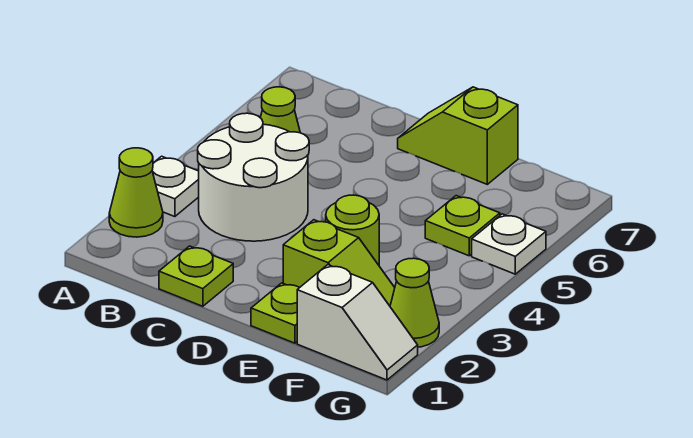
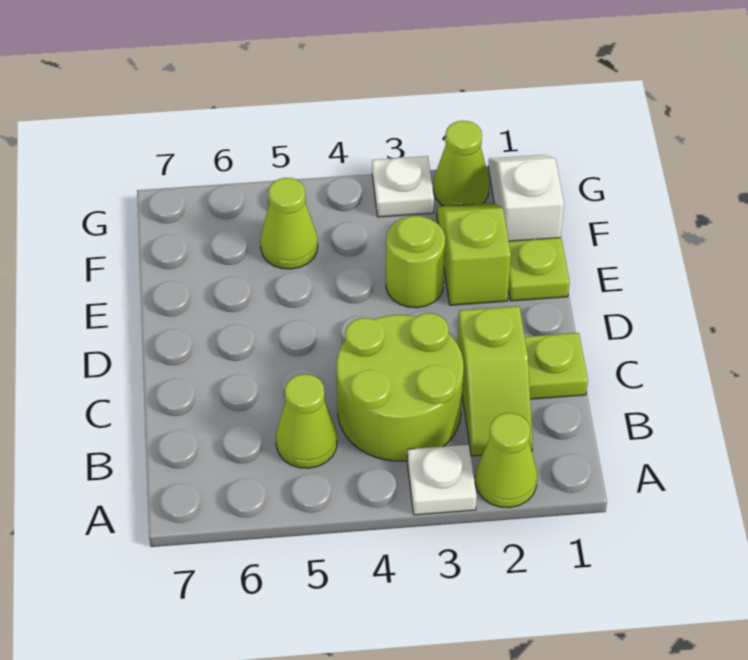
white 2x2 round brick [198,113,309,241] -> lime 2x2 round brick [337,313,464,461]
lime 1x2 slope [398,87,518,184] -> lime 1x2 slope moved to [457,306,533,456]
lime 1x1 plate [425,196,500,256] -> lime 1x1 cone [260,178,318,269]
white 1x1 plate [472,214,546,274] -> white 1x1 plate moved to [372,156,434,217]

